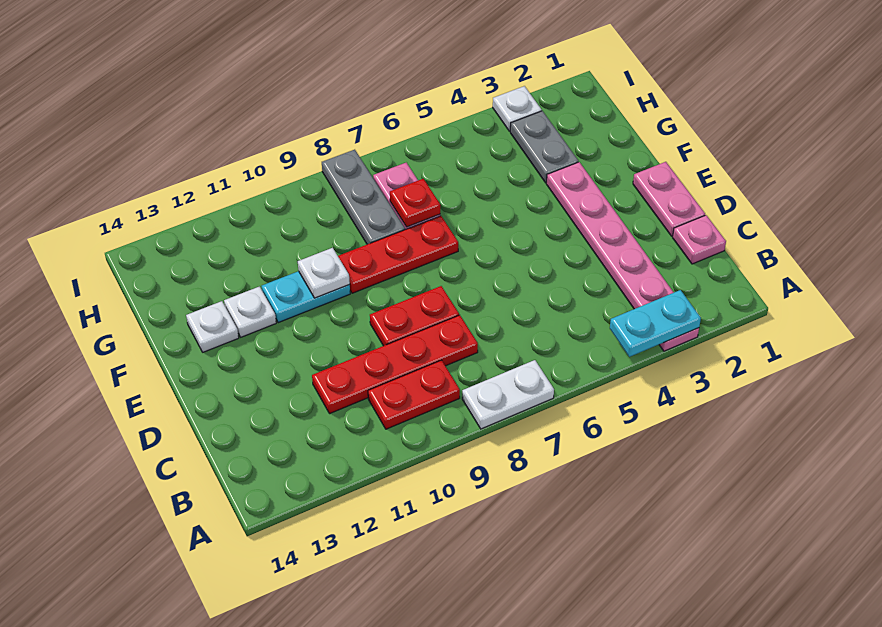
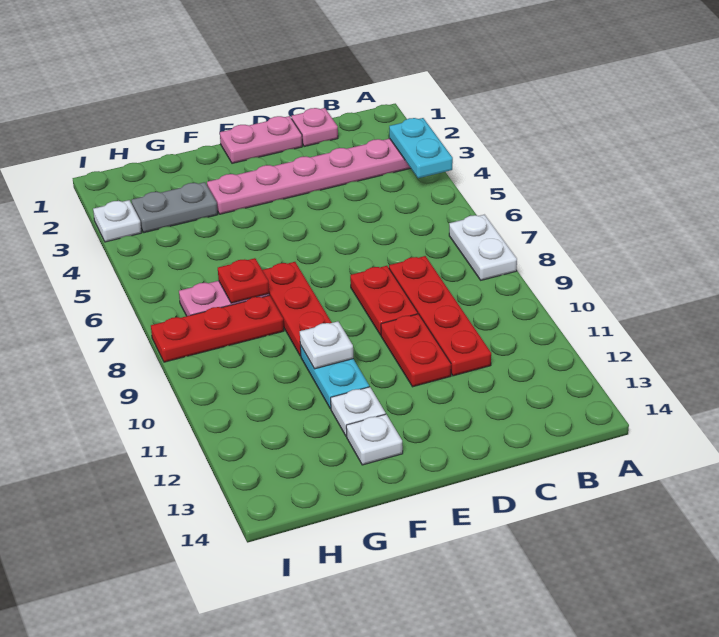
red 1x2 plate [368,360,460,429] -> red 1x2 plate moved to [381,314,451,387]
grey 1x3 plate [322,150,405,244] -> red 1x3 plate [151,295,284,362]

